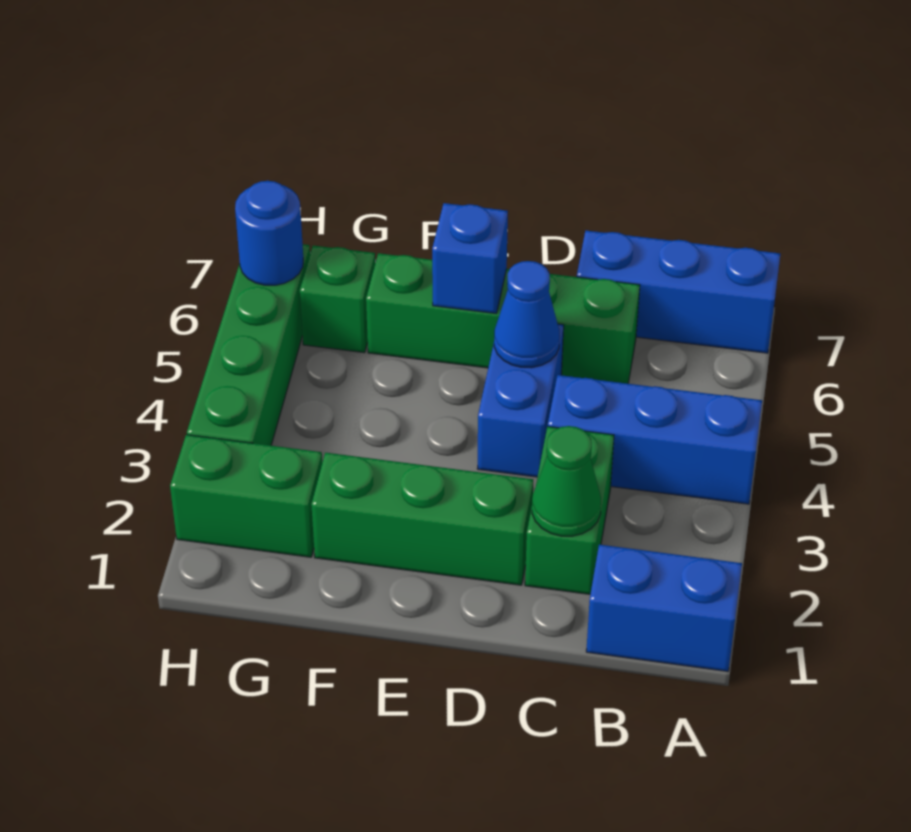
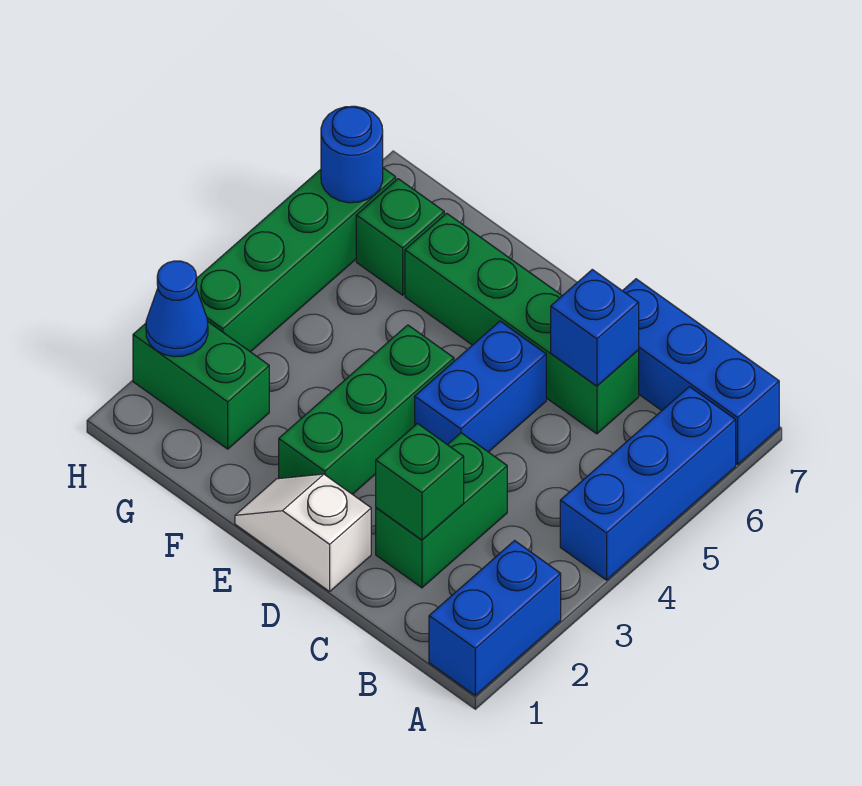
blue 1x2 brick [586,545,742,671] -> blue 1x2 brick turned to [429,541,561,695]
blue 1x3 brick [548,375,762,504] -> blue 1x3 brick turned to [560,387,736,580]
green 1x1 cone [532,426,601,536] -> green 1x1 brick [376,424,464,540]
none -> white 1x2 slope [235,474,371,592]
green 1x3 brick [311,453,533,585] -> green 1x3 brick turned to [279,325,454,494]
blue 1x1 cone [494,261,560,368] -> blue 1x1 cone moved to [146,261,208,357]
blue 1x1 brick [432,203,508,313] -> blue 1x1 brick moved to [551,270,639,386]

